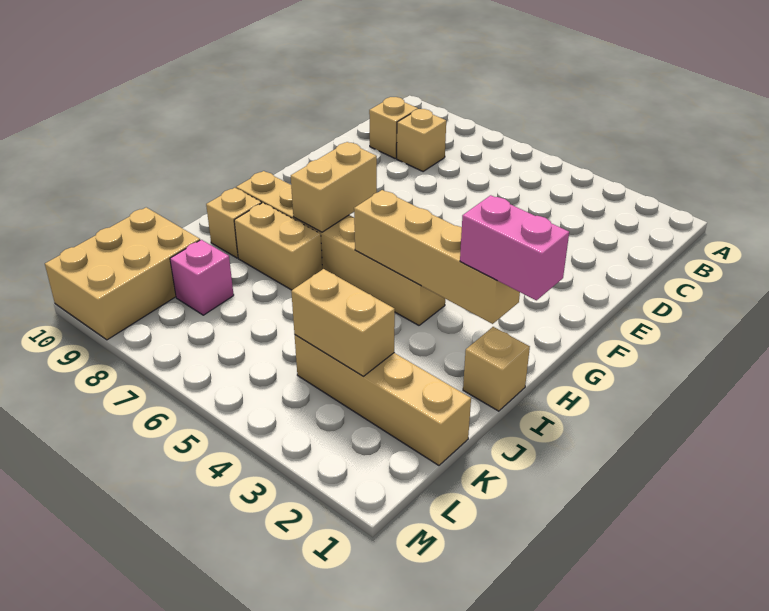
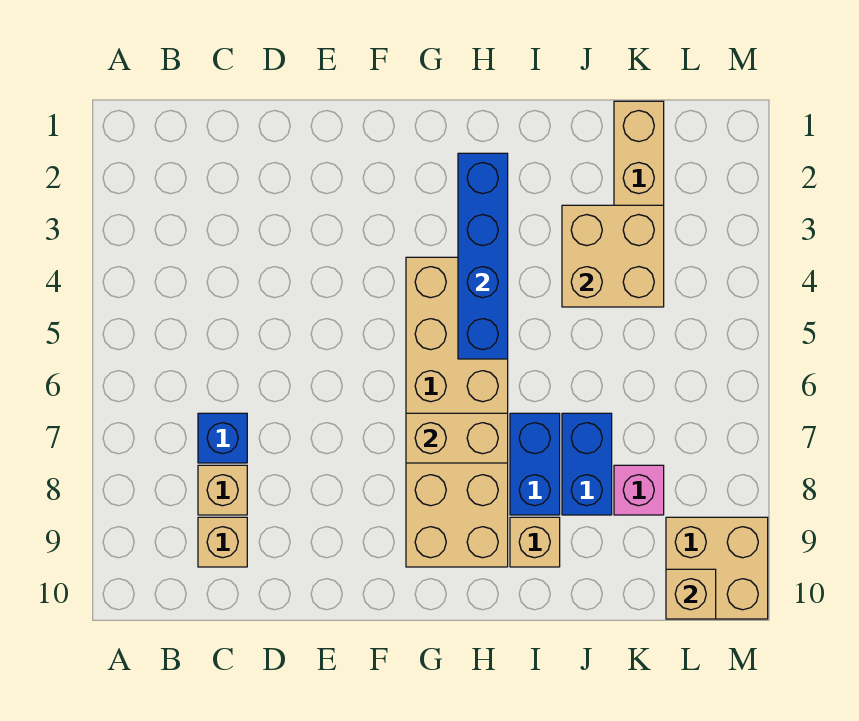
none -> blue 1x1 brick [198,413,247,463]
pink 1x2 brick [460,195,569,300] -> none
tan 1x4 brick [354,190,520,324] -> blue 1x4 brick [458,153,508,359]
tan 1x6 brick [236,171,445,325] -> tan 2x6 brick [406,257,508,567]
tan 1x1 brick [463,327,530,411] -> tan 1x1 brick moved to [666,569,716,619]
tan 1x2 brick [234,203,322,290] -> blue 1x2 brick [510,413,560,515]
none -> blue 1x2 brick [562,413,612,515]
tan 1x2 brick [291,269,395,376] -> tan 2x2 brick [562,205,664,307]
tan 2x3 brick [45,207,200,340] -> tan 2x2 brick [666,517,768,619]

